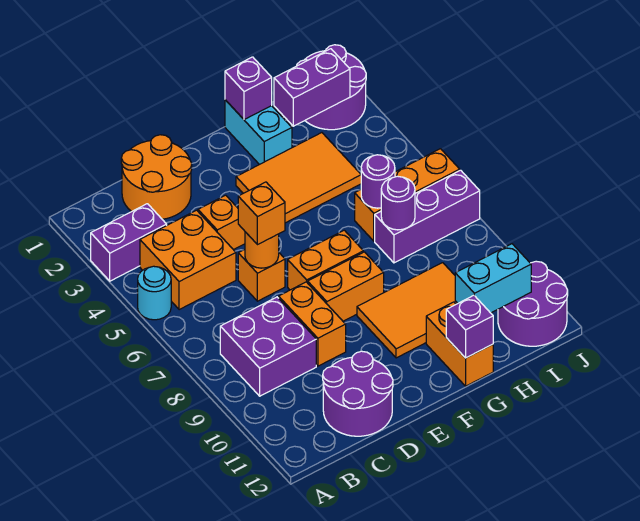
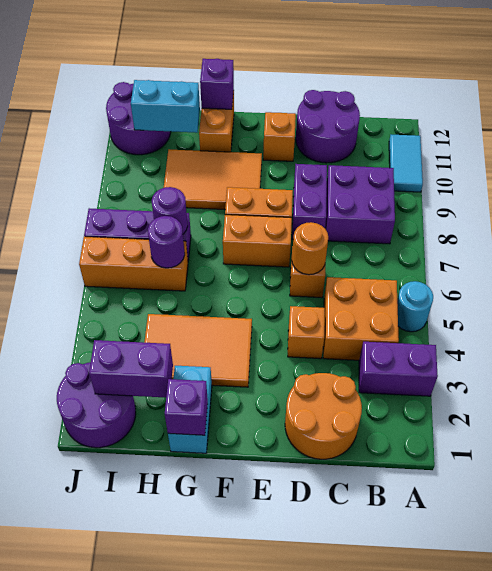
none -> cyan 1x2 tile [389,135,423,192]
orange 1x1 brick [238,182,285,245] -> orange 1x1 brick moved to [263,112,296,161]
orange 1x2 brick [279,282,346,366] -> purple 1x2 brick [292,164,327,239]

